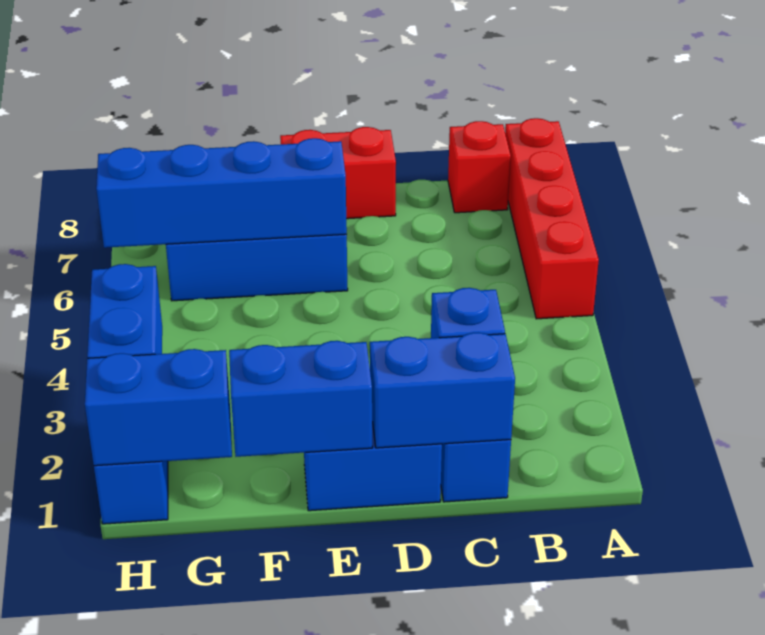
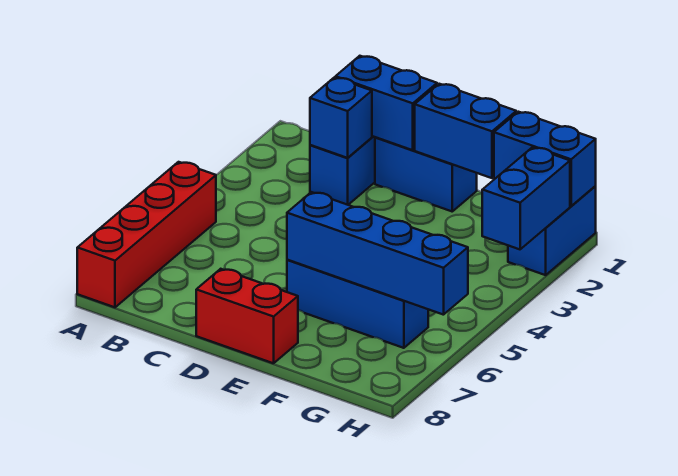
red 1x1 brick [448,121,511,213] -> none

